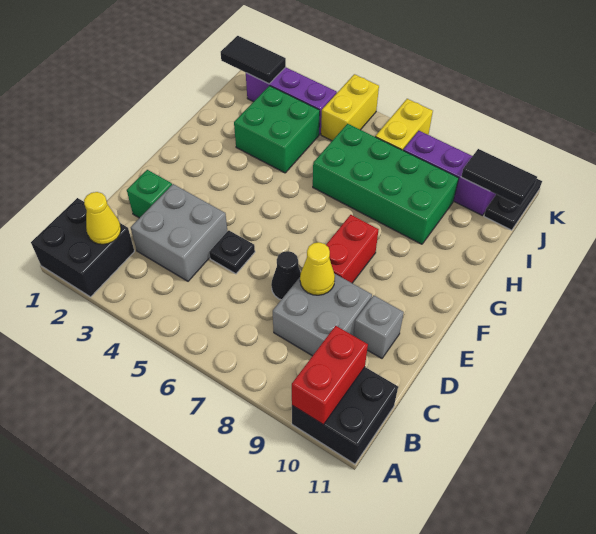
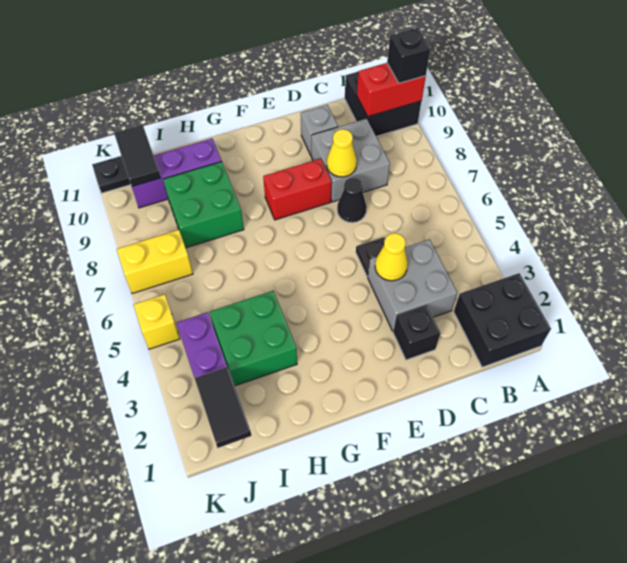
none -> black 1x1 brick [387,28,430,83]
yellow 1x1 cone [84,192,121,244] -> yellow 1x1 cone moved to [375,233,408,281]
green 1x1 brick [127,170,172,218] -> black 1x1 brick [393,305,440,360]
green 2x4 brick [313,124,459,244] -> green 2x2 brick [163,162,244,248]
yellow 1x2 brick [321,74,379,141] -> yellow 1x1 brick [134,294,180,349]
purple 1x3 brick [403,131,496,216] -> purple 1x3 brick turned to [132,138,222,208]

